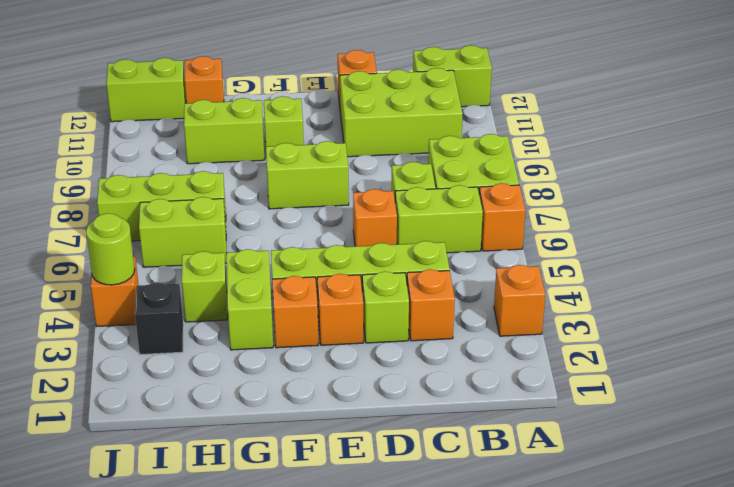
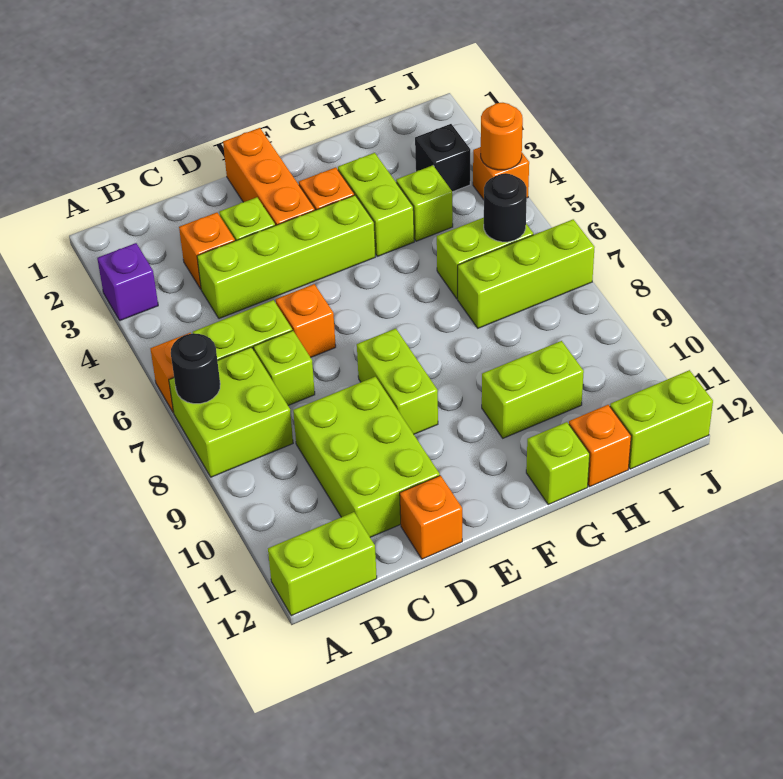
orange 1x1 brick [494,265,545,336] -> purple 1x1 brick [97,243,158,321]
none -> black 1x1 round brick [171,333,220,404]
lime 2x3 brick [340,68,462,157] -> lime 2x3 brick turned to [293,377,440,537]
orange 1x1 brick [317,274,363,345] -> orange 1x3 brick [223,128,315,226]
lime 1x2 brick [266,141,349,209] -> lime 1x2 brick turned to [357,328,438,434]
lime 1x1 brick [264,96,304,147] -> lime 1x1 brick moved to [526,422,590,505]
none -> black 1x1 round brick [484,173,527,242]
lime 1x1 round brick [86,213,135,285] -> orange 1x1 round brick [481,103,523,170]

